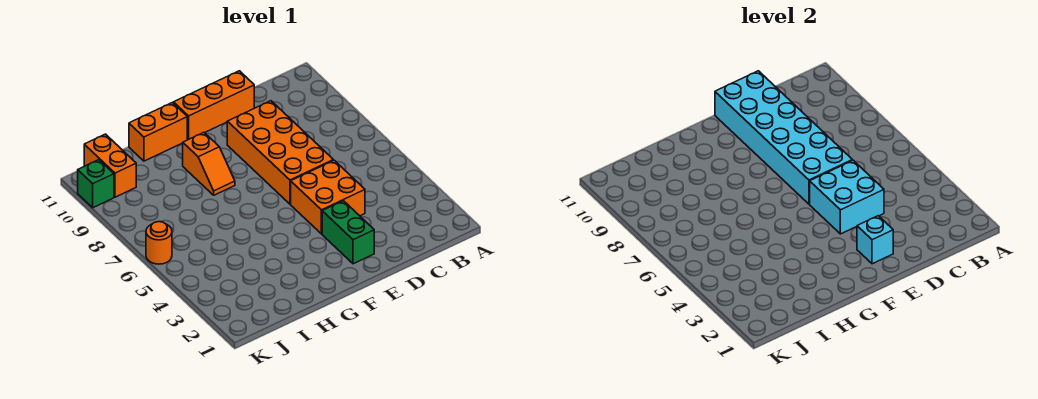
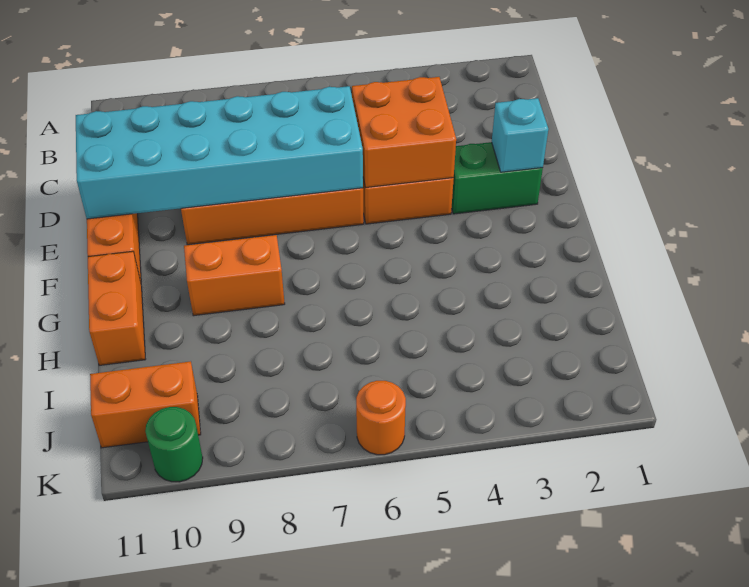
cyan 2x2 brick [810,160,884,234] -> orange 2x2 brick [352,77,456,188]
orange 1x2 slope [183,132,235,195] -> orange 1x2 brick [184,235,285,316]
green 1x1 brick [78,160,114,208] -> green 1x1 round brick [145,407,203,482]

